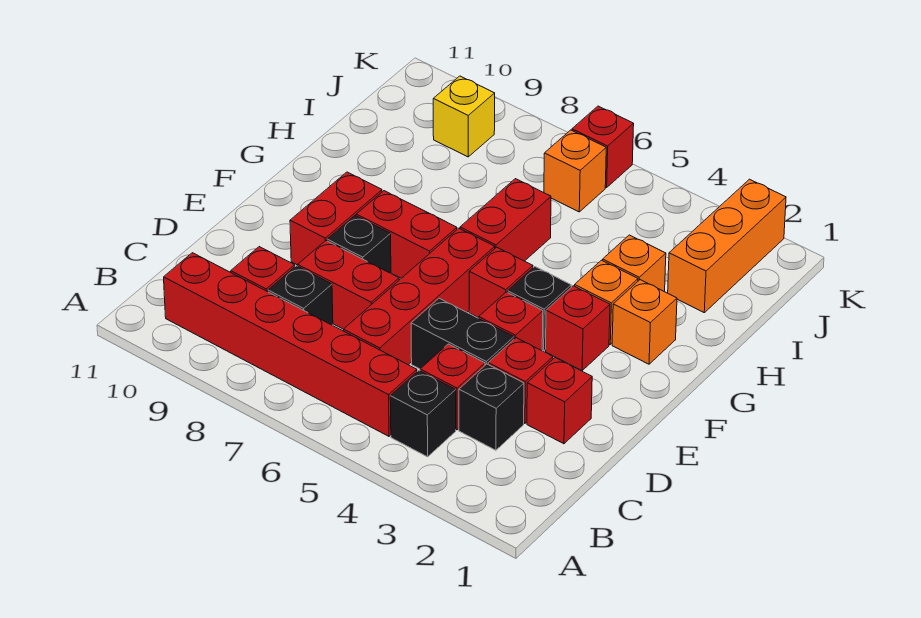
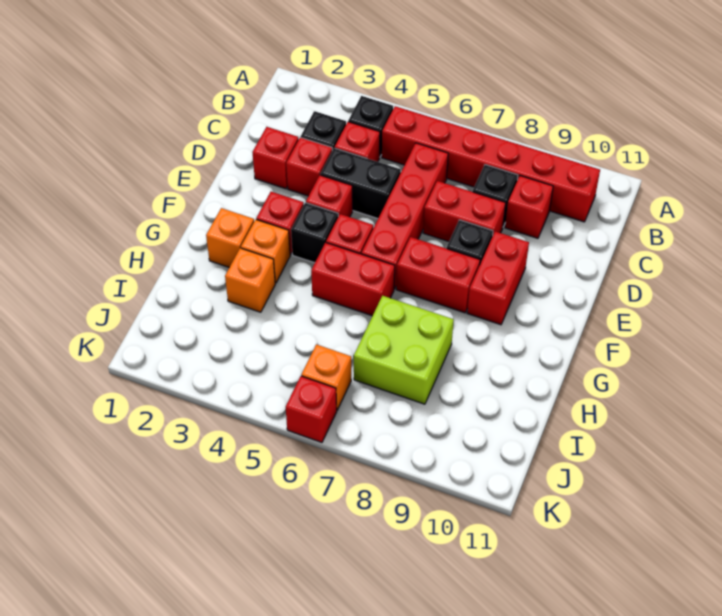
red 1x2 brick [460,179,551,261] -> red 1x2 brick turned to [311,243,395,316]
none -> lime 2x2 brick [354,296,454,404]
orange 1x3 brick [668,179,786,313] -> none
yellow 1x1 brick [433,76,495,157] -> none

